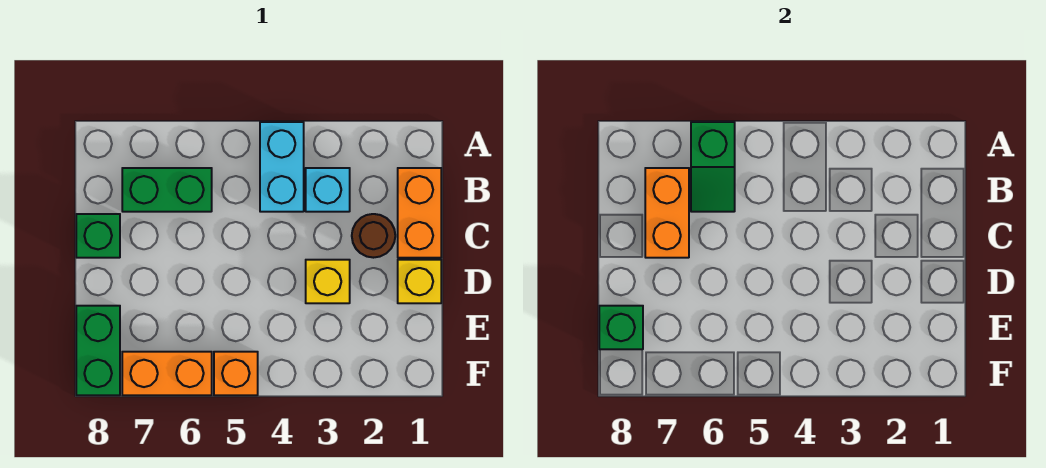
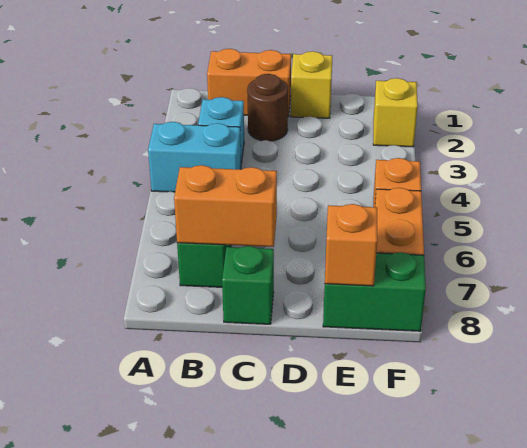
green 1x2 slope [691,122,735,212] -> none
yellow 1x1 brick [306,260,350,303] -> yellow 1x1 brick moved to [373,78,418,147]
green 1x1 brick [599,306,643,349] -> orange 1x1 brick [325,204,377,286]

